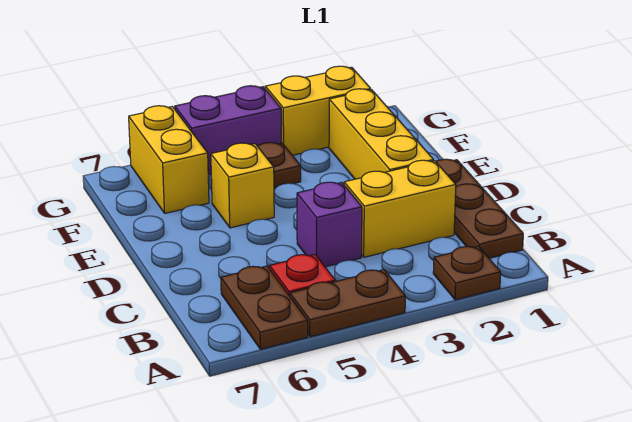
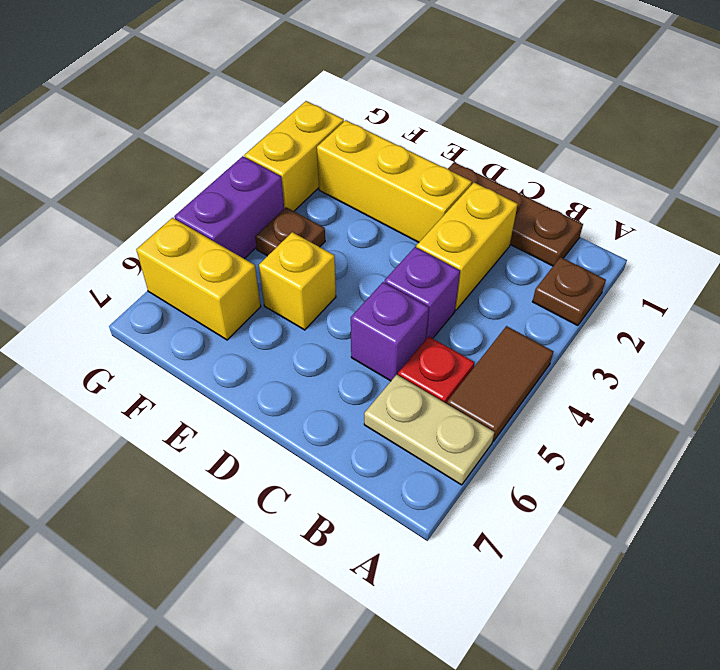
brown 1x2 plate [290,270,405,337] -> brown 1x2 tile [447,326,553,441]
brown 1x2 plate [221,266,308,349] -> tan 1x2 plate [364,375,494,485]
none -> purple 1x1 brick [351,282,429,381]

